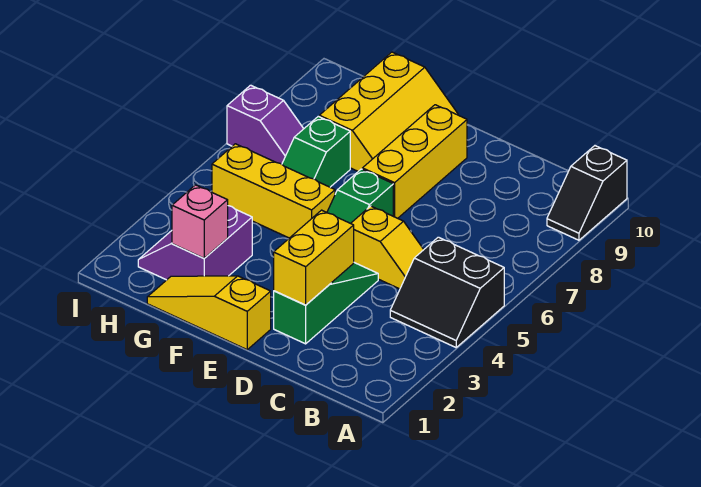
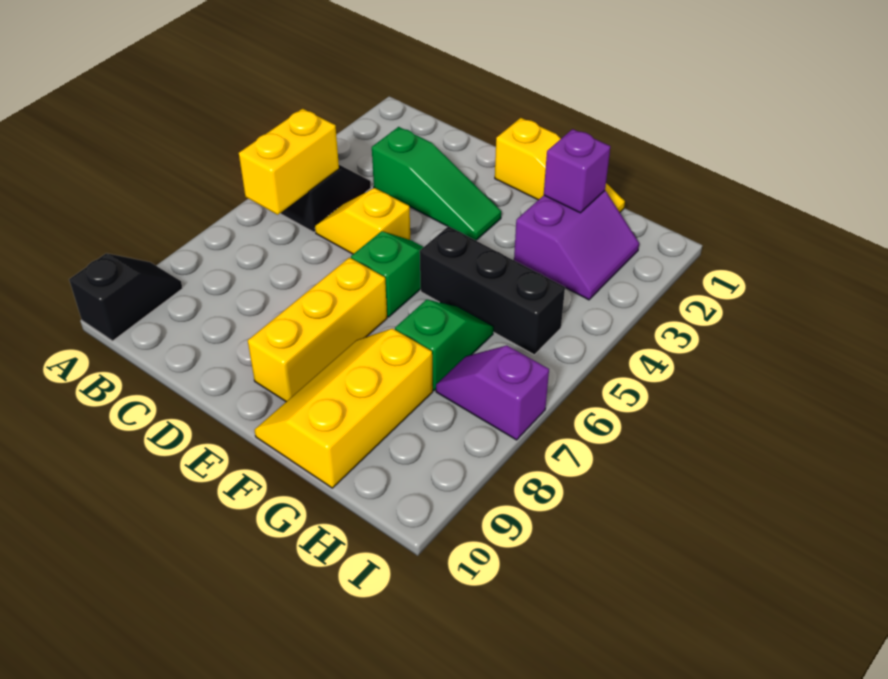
green 1x3 slope [274,263,378,344] -> green 1x3 slope turned to [372,127,501,240]
yellow 1x2 brick [274,210,354,305] -> yellow 1x2 brick moved to [239,109,339,215]
yellow 1x3 brick [212,144,335,238] -> black 1x3 brick [420,226,565,355]
pink 1x1 brick [172,185,228,258] -> purple 1x1 brick [544,129,610,213]

